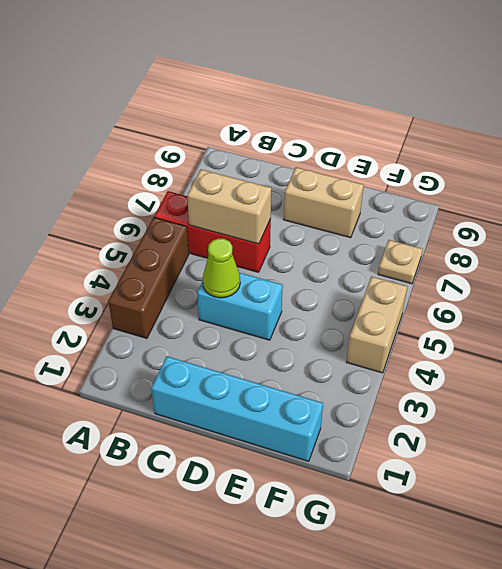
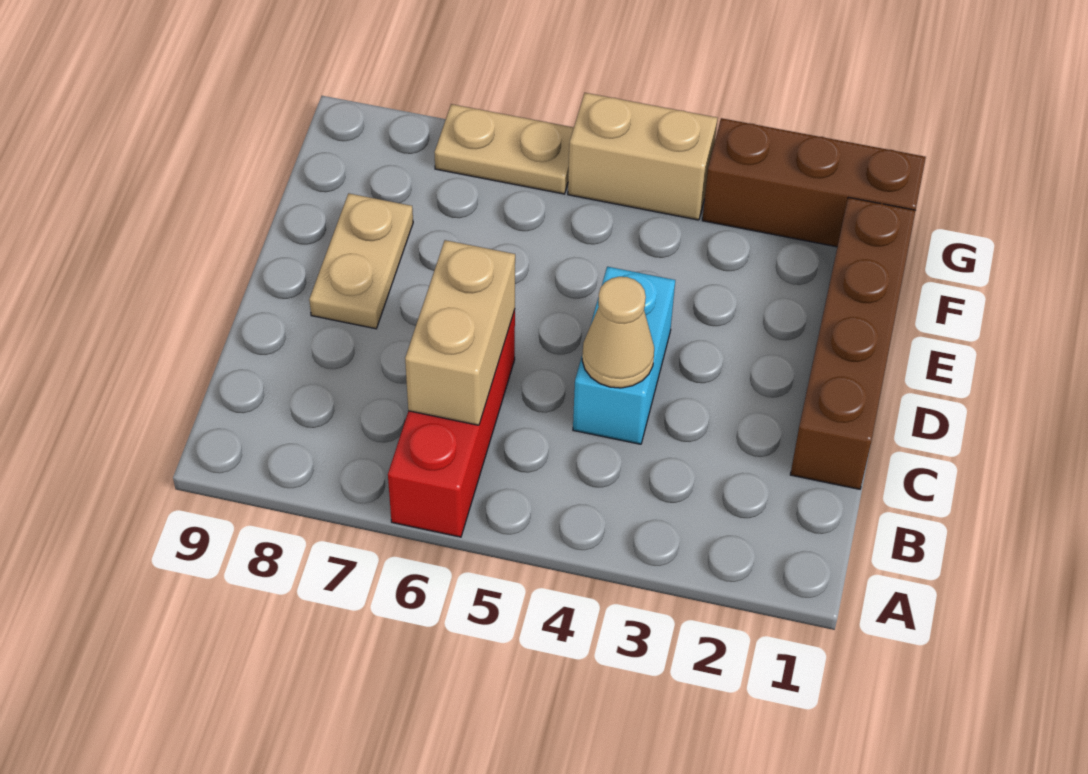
brown 1x3 brick [108,217,189,338] -> brown 1x3 brick moved to [702,118,926,247]
cyan 1x4 brick [151,356,323,461] -> brown 1x4 brick [790,197,916,489]
lime 1x1 cone [202,238,240,298] -> tan 1x1 cone [582,277,654,388]
tan 1x2 brick [284,167,364,238] -> tan 1x2 plate [309,193,413,329]
tan 1x1 plate [378,240,423,284] -> tan 1x2 plate [434,104,574,194]

